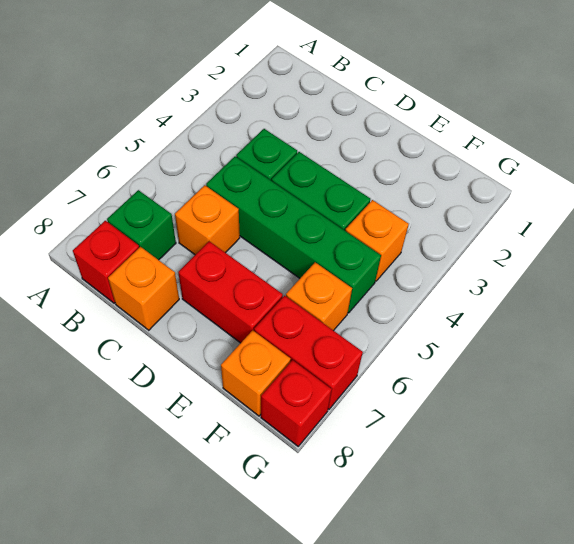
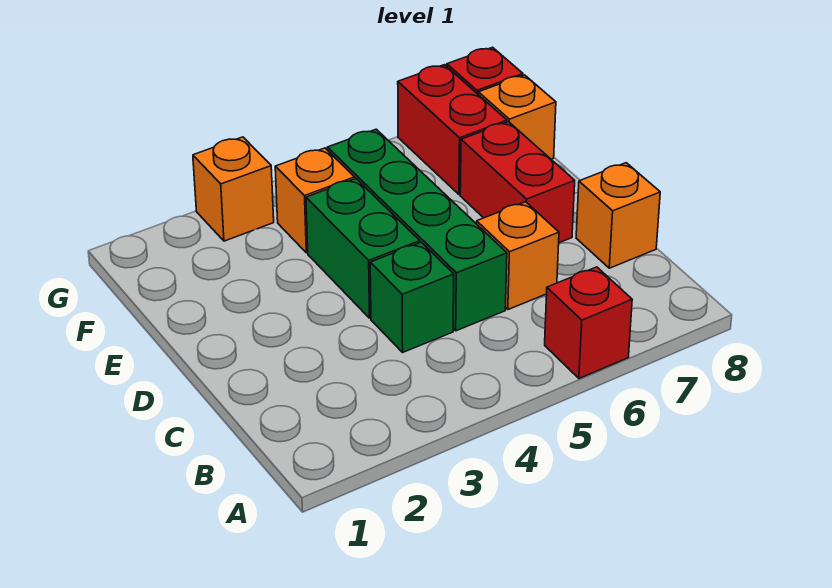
green 1x1 brick [107,190,176,260] -> none
red 1x1 brick [73,221,139,303] -> red 1x1 brick moved to [545,267,632,378]
orange 1x1 brick [286,262,352,331] -> orange 1x1 brick moved to [193,137,274,241]

